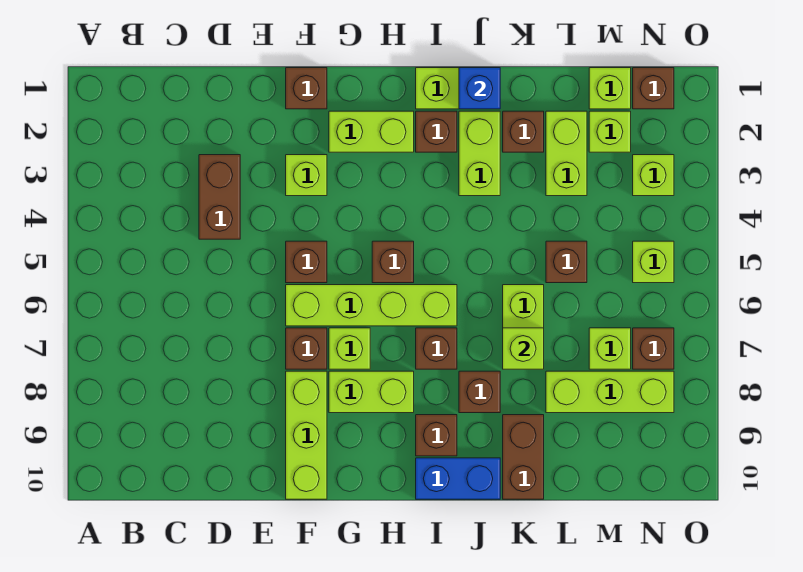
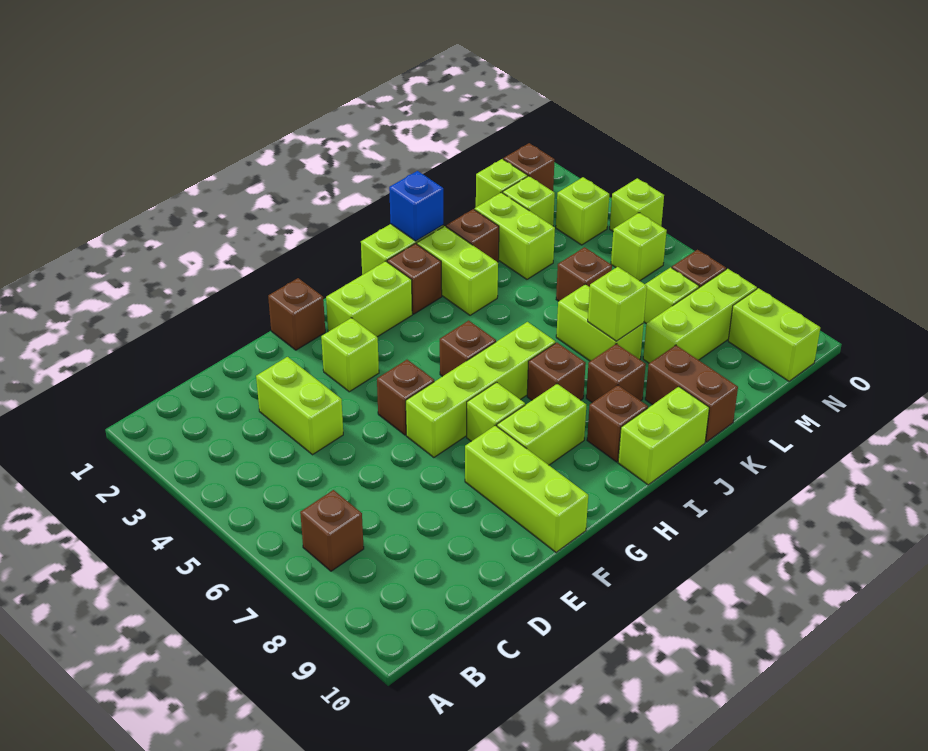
brown 1x2 brick [199,155,240,239] -> lime 1x2 brick [256,357,343,455]
brown 1x1 brick [286,328,327,369] -> brown 1x1 brick moved to [300,490,364,571]
blue 1x2 brick [416,458,500,499] -> lime 1x2 brick [618,387,709,485]
none -> lime 1x2 brick [728,288,820,381]
none -> lime 1x1 brick [610,178,664,231]

